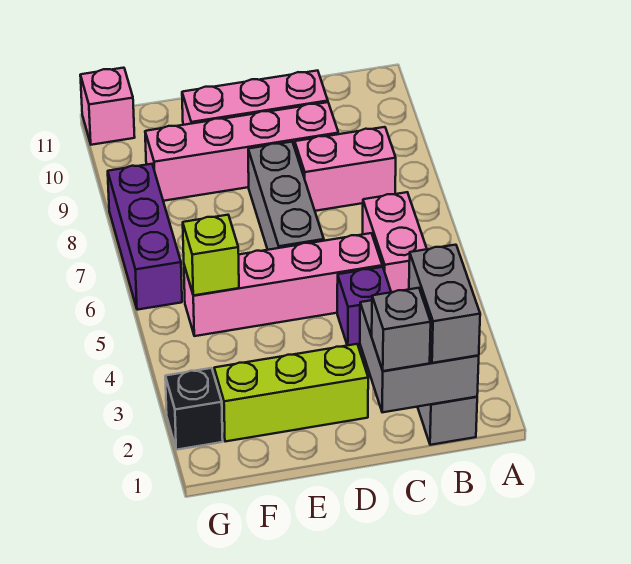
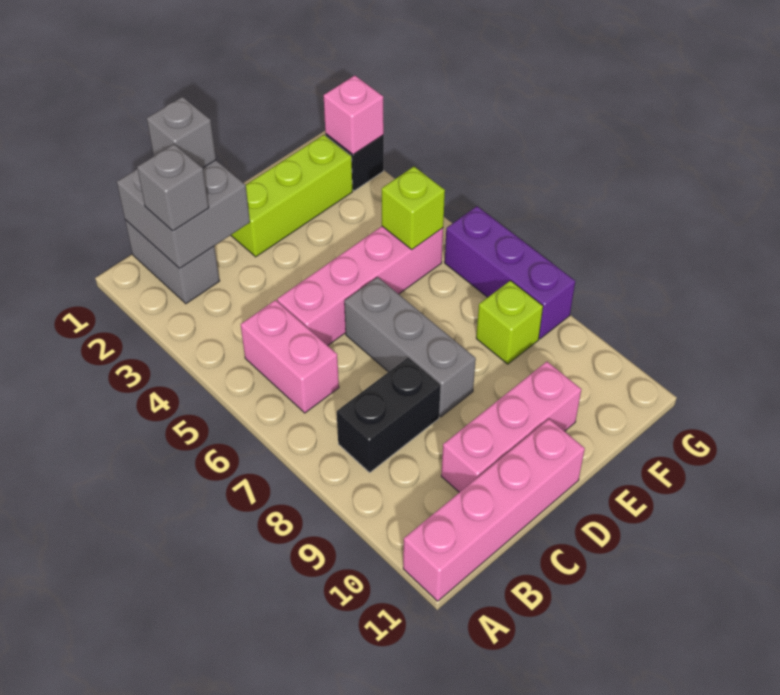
grey 1x2 brick [409,245,480,363] -> grey 1x1 brick [137,144,209,231]
pink 1x2 brick [295,127,396,211] -> black 1x2 brick [337,358,441,472]
purple 1x1 brick [337,267,391,345] -> none
pink 1x4 brick [145,102,338,201] -> pink 1x4 brick moved to [403,419,585,601]
none -> lime 1x1 brick [476,281,543,364]
pink 1x1 brick [80,68,135,145] -> pink 1x1 brick moved to [324,76,384,155]

